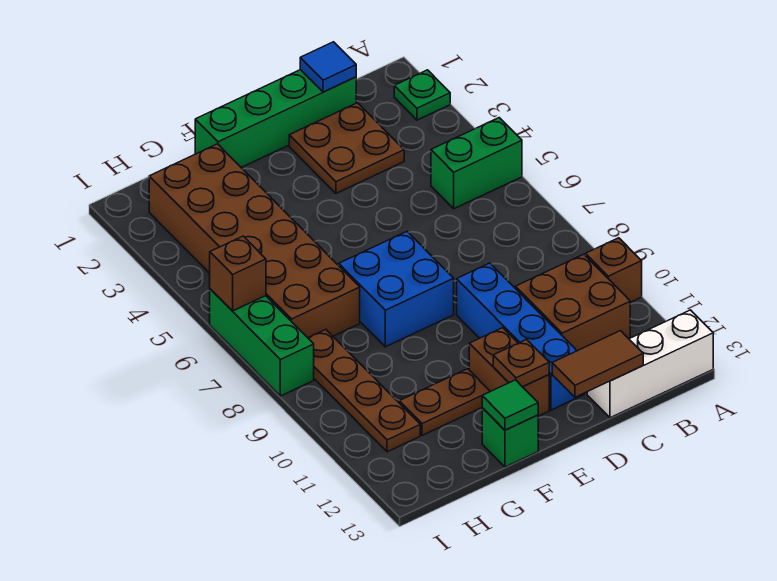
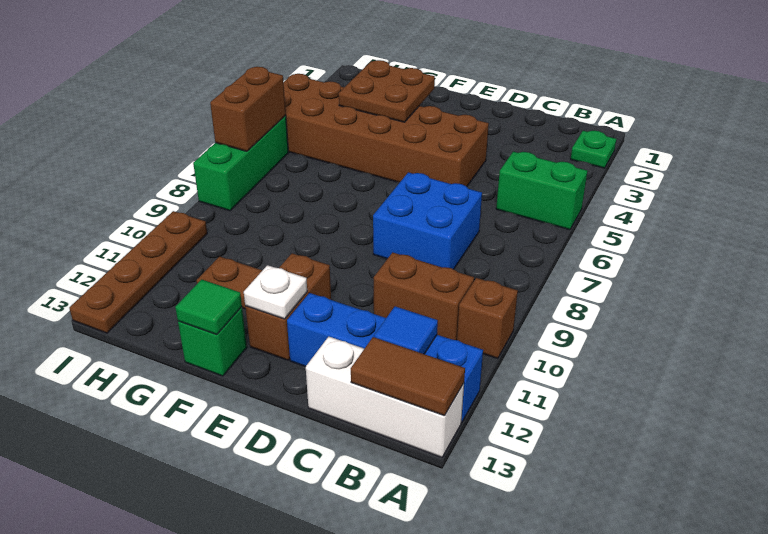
brown 2x2 brick [515,254,630,351] -> brown 1x2 brick [374,252,474,340]
green 1x4 brick [195,70,356,167] -> none
blue 1x1 tile [300,42,356,92] -> blue 1x1 tile moved to [374,306,438,354]
brown 2x2 plate [289,103,404,193] -> brown 2x2 plate moved to [339,60,435,122]
brown 1x2 tile [552,331,643,397] -> brown 1x2 tile moved to [351,337,465,416]
blue 1x4 brick [457,263,584,410] -> blue 1x4 brick turned to [287,293,483,422]
blue 2x2 brick [338,232,454,347] -> blue 2x2 brick moved to [373,172,482,269]
brown 1x1 plate [493,340,549,387] -> white 1x1 plate [244,265,307,319]
brown 2x6 brick [149,144,360,338] -> brown 2x6 brick turned to [284,74,489,186]
brown 1x4 plate [308,330,420,452] -> brown 1x4 plate moved to [69,211,207,333]
brown 1x1 brick [210,236,266,311] -> brown 1x2 brick [210,67,286,151]

